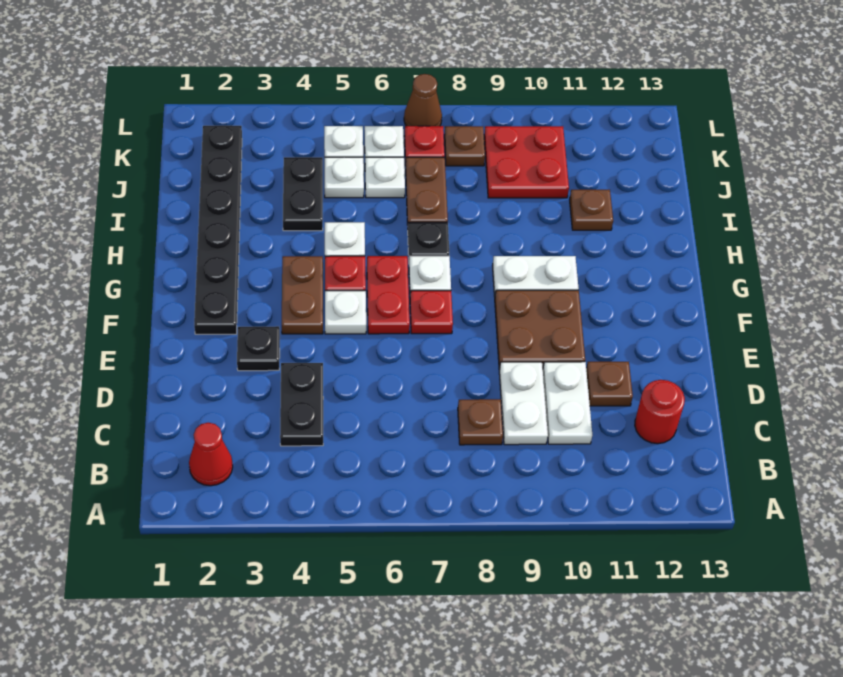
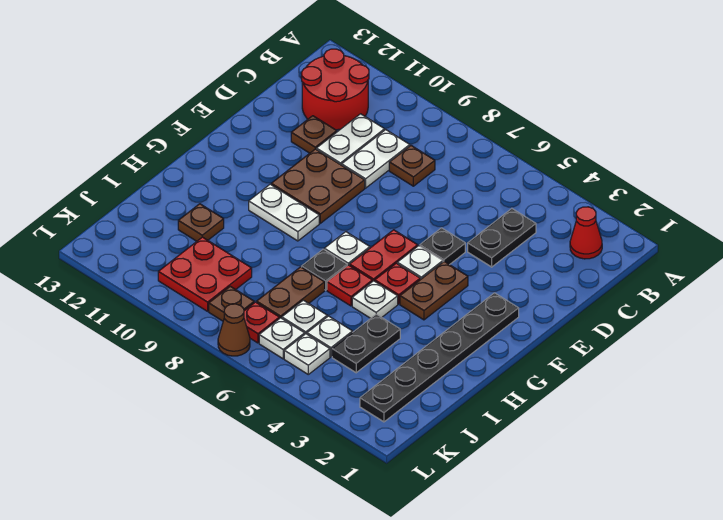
red 1x1 round brick [635,380,685,444] -> red 2x2 round brick [301,49,369,130]
black 1x1 plate [237,326,280,371] -> black 1x1 plate moved to [420,228,465,265]
red 1x1 plate [410,291,453,334] -> red 1x1 plate moved to [327,265,372,306]

